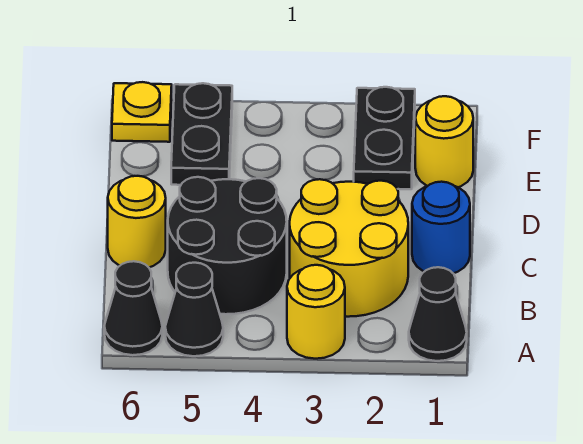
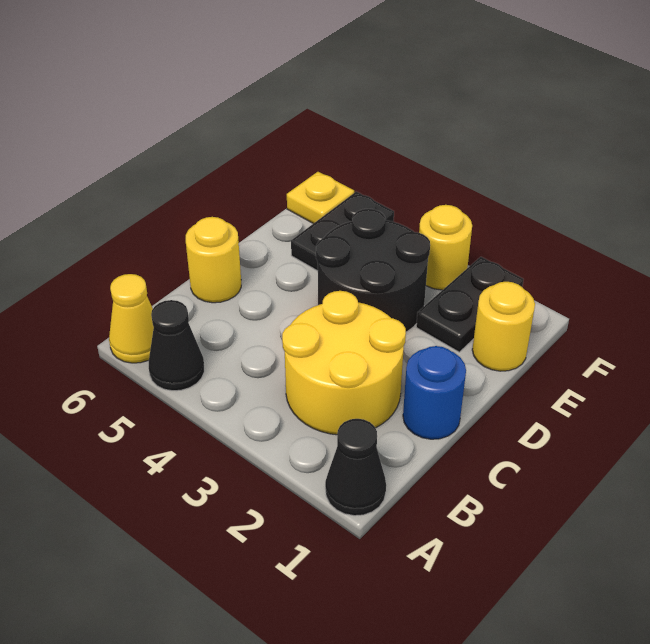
yellow 1x1 round brick [287,265,345,359] -> yellow 1x1 round brick moved to [419,205,472,290]
black 1x1 cone [104,261,162,355] -> yellow 1x1 cone [109,274,154,363]
black 2x2 round brick [168,177,287,314] -> black 2x2 round brick moved to [316,209,430,332]

